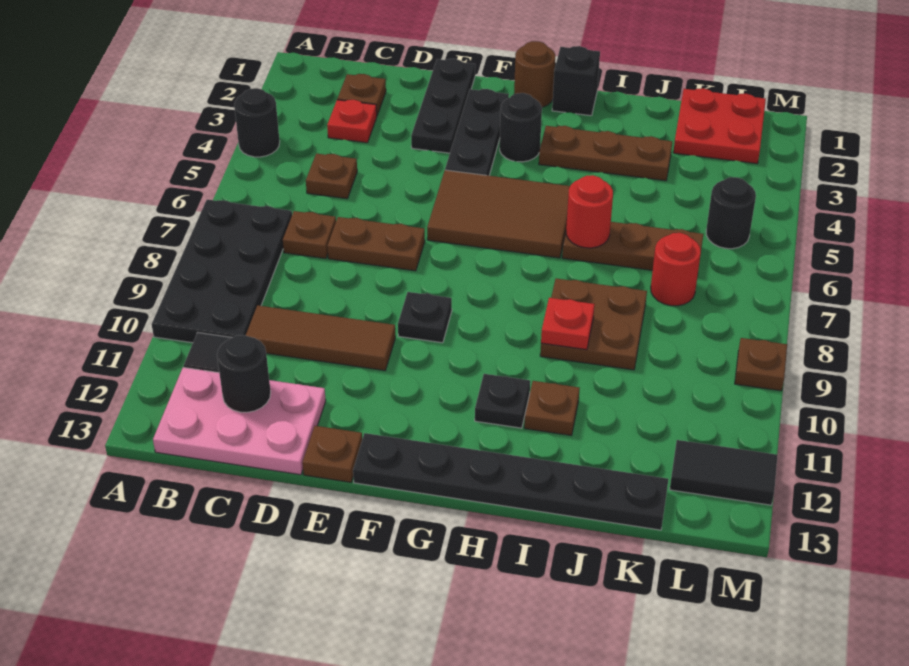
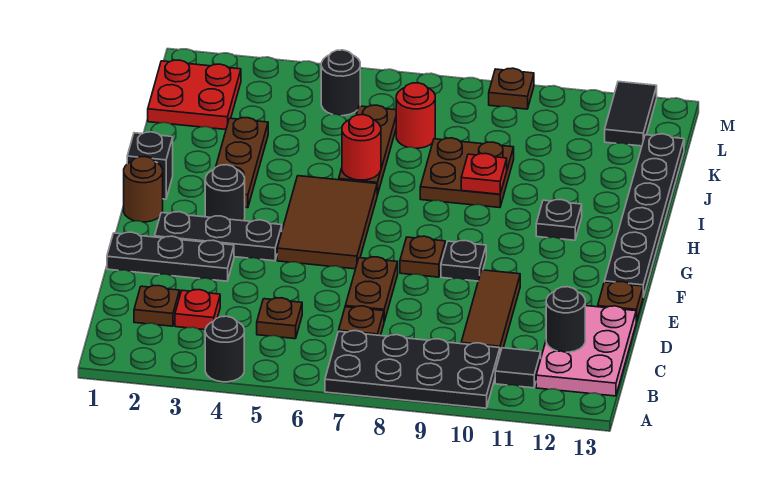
brown 1x1 plate [524,381,580,436] -> brown 1x1 plate moved to [400,236,445,277]

